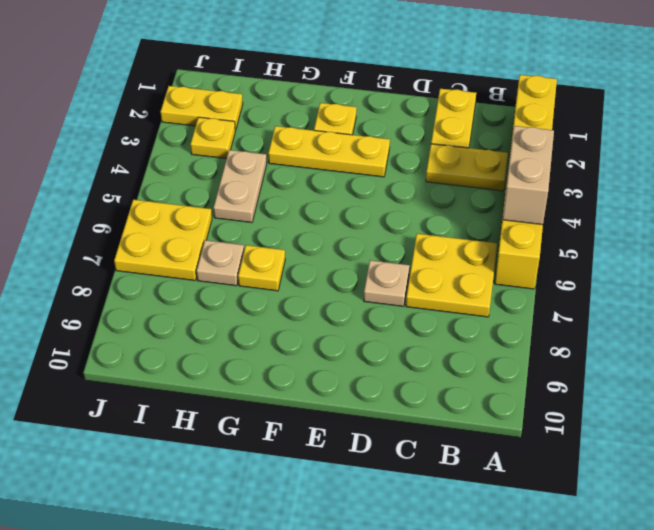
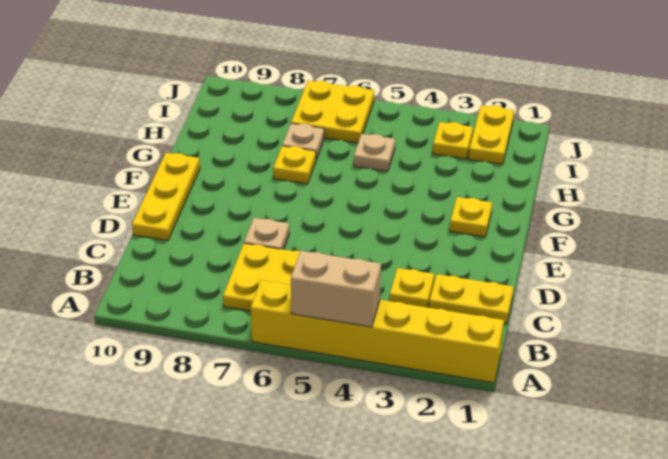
yellow 1x2 plate [426,144,508,191] -> yellow 1x1 plate [389,268,434,307]
yellow 1x3 plate [268,126,390,177] -> yellow 1x3 plate moved to [132,153,200,241]
tan 1x2 plate [214,150,267,223] -> tan 1x1 plate [354,134,395,171]

